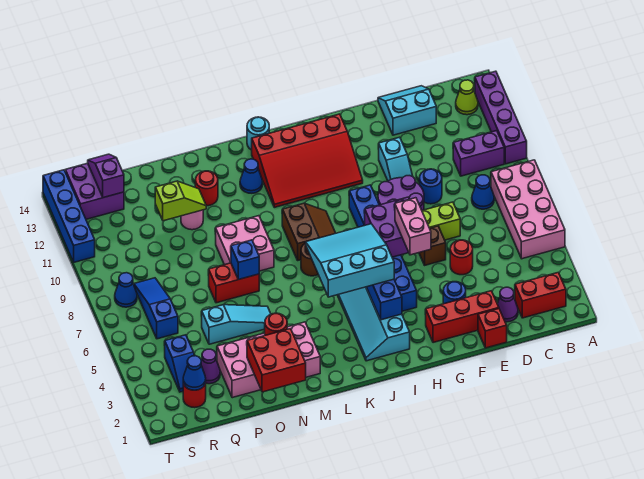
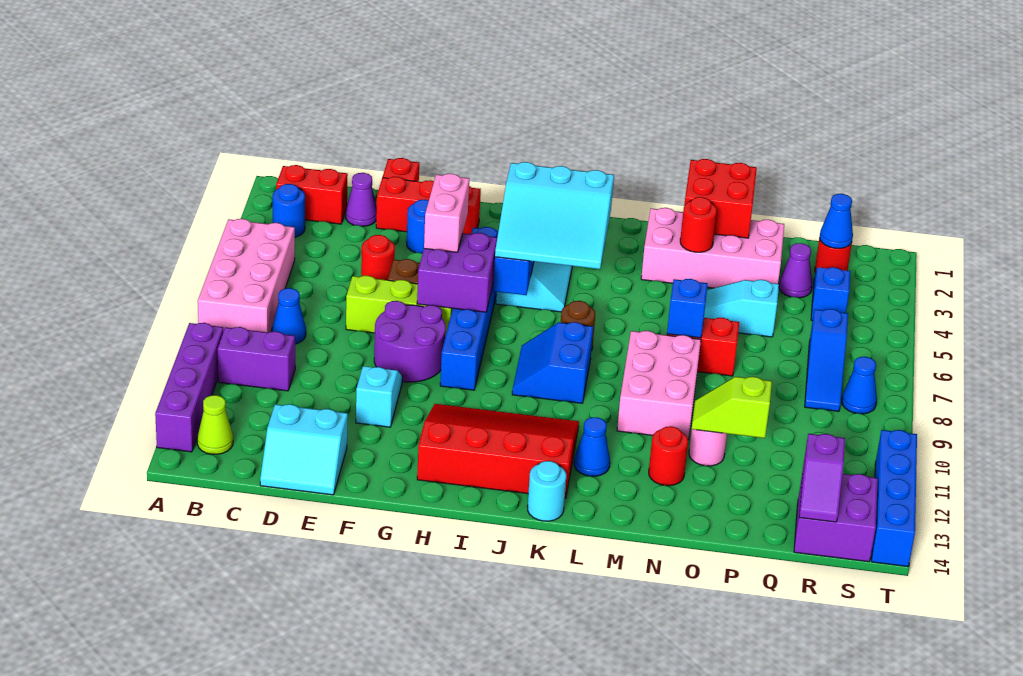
blue 1x1 round brick [419,169,442,204] -> blue 1x1 round brick moved to [273,184,305,237]
brown 2x2 slope [282,203,336,260] -> blue 2x2 slope [512,322,593,403]
pink 2x2 brick [216,216,274,271] -> pink 2x3 brick [617,331,701,440]

